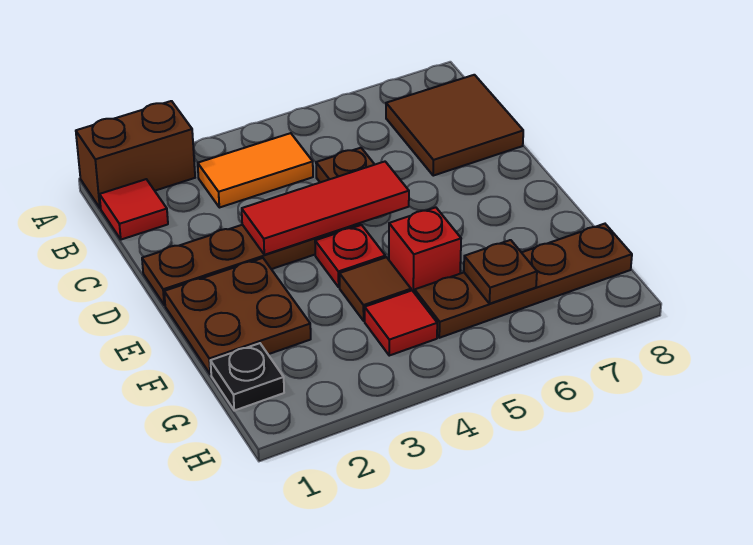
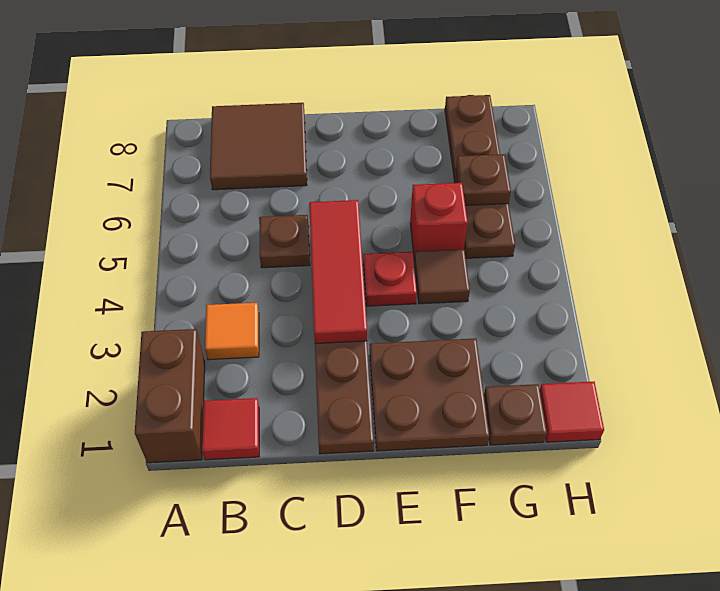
orange 1x2 tile [198,133,313,208] -> orange 1x1 tile [205,303,259,360]
black 1x1 plate [211,343,284,411] -> brown 1x1 plate [484,384,547,445]
red 1x1 tile [365,291,437,356] -> red 1x1 tile moved to [540,382,604,442]

